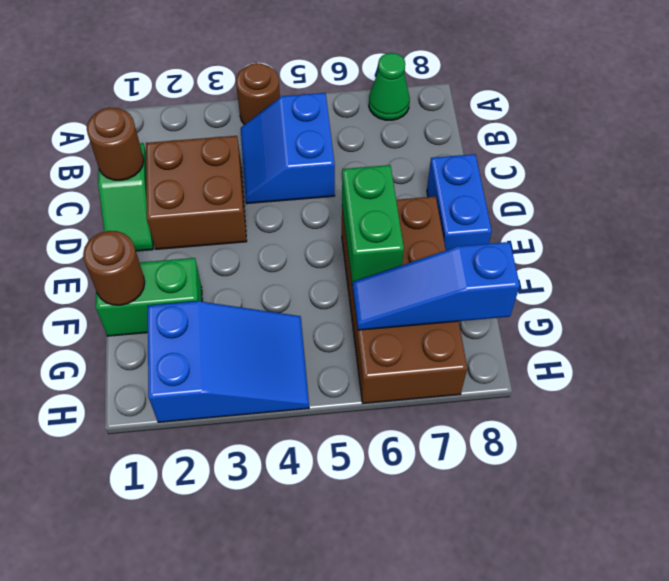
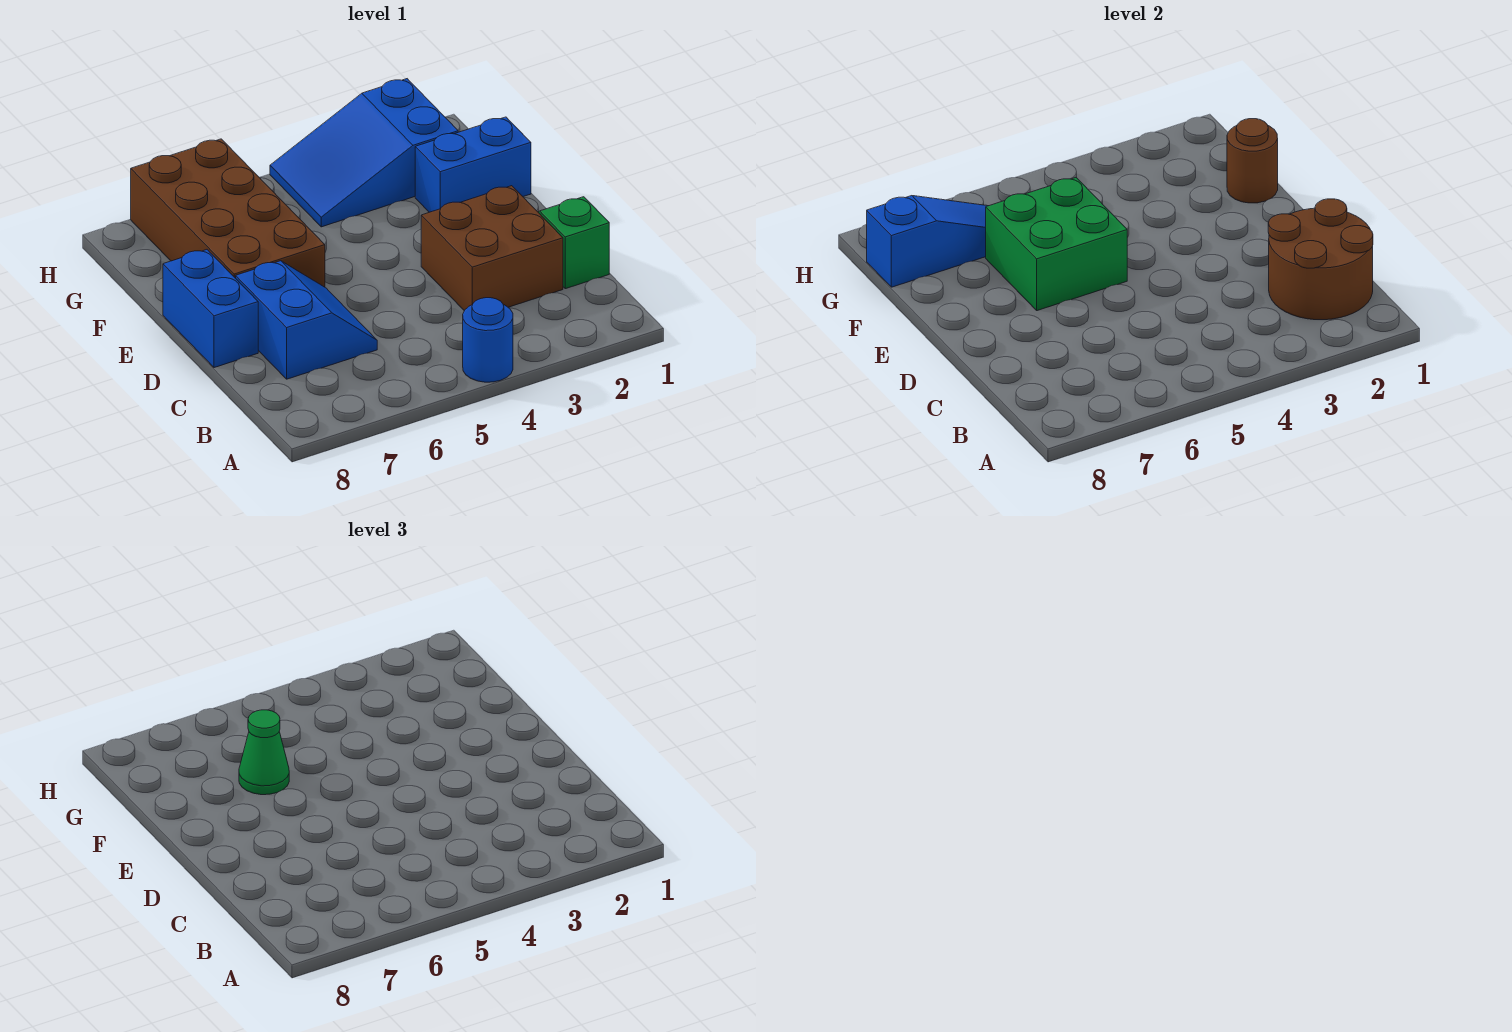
brown 1x1 round brick [236,63,280,125] -> blue 1x1 round brick [463,298,513,382]
green 1x1 cone [369,53,410,120] -> green 1x1 cone moved to [239,710,289,795]
blue 2x2 slope [241,93,335,204] -> blue 2x2 slope moved to [236,261,377,379]
brown 1x1 round brick [87,108,144,180] -> brown 2x2 round brick [1268,199,1373,320]
green 1x2 brick [342,165,404,285] -> green 2x2 brick [986,178,1127,311]
green 1x2 brick [96,258,202,336] -> blue 1x2 brick [415,117,531,212]

